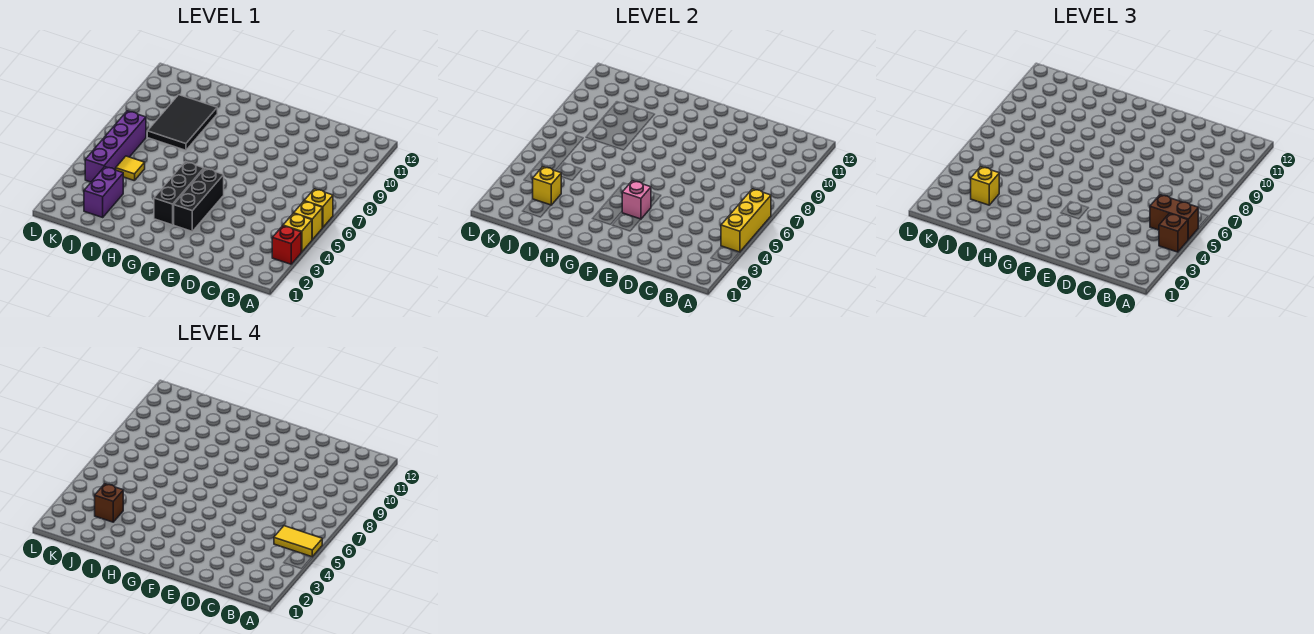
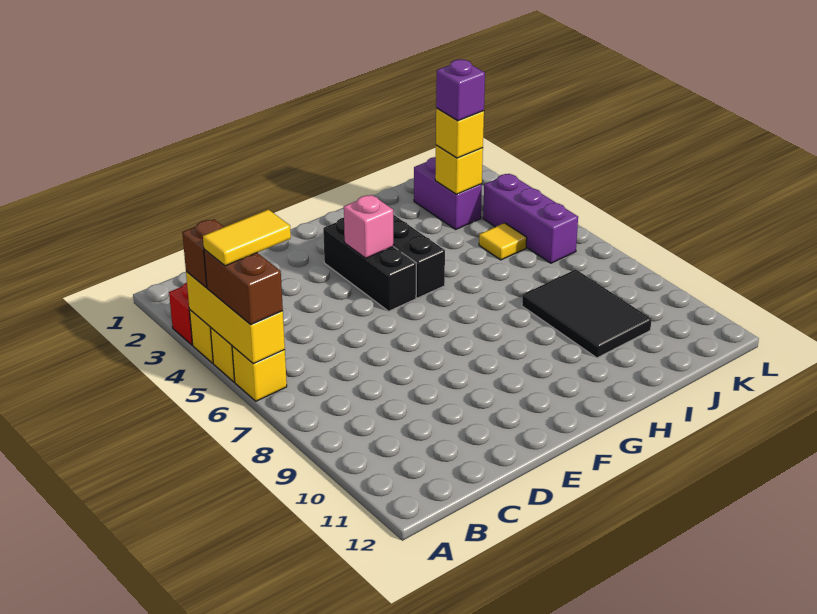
brown 1x2 brick [1150,195,1198,240] -> brown 1x2 brick turned to [204,249,283,325]
brown 1x1 brick [95,484,123,522] -> purple 1x1 brick [436,59,485,121]
purple 1x4 brick [85,111,146,182] -> purple 1x3 brick [483,174,578,263]

